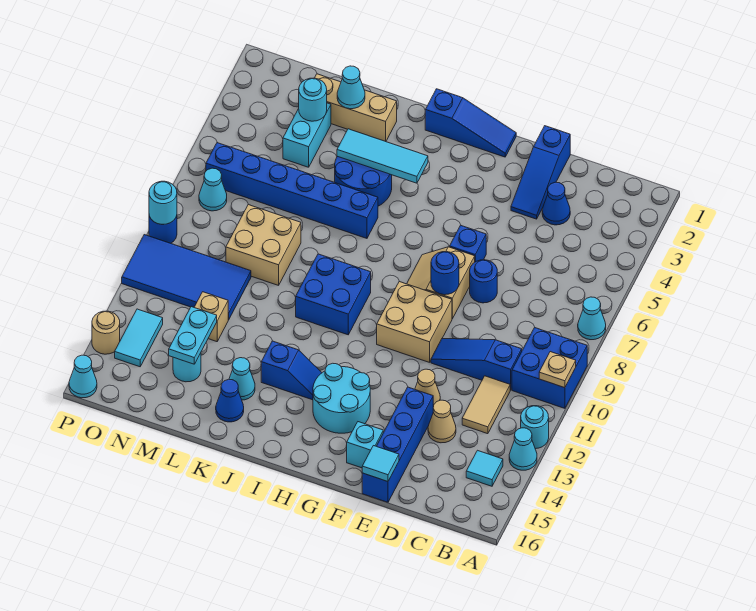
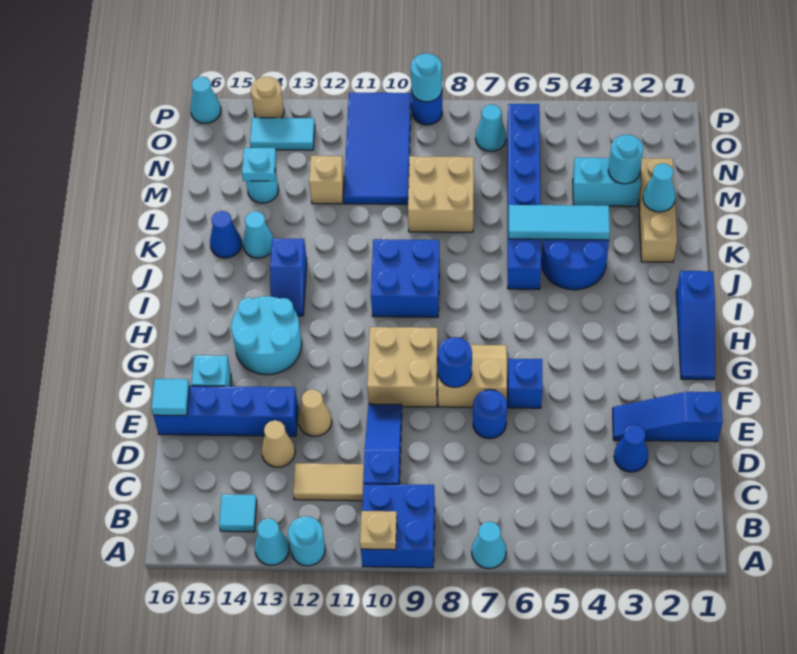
cyan 1x3 tile [337,129,428,183] -> cyan 1x3 tile turned to [509,205,610,240]
cyan 1x2 plate [169,307,217,364] -> cyan 1x1 plate [242,148,276,181]

